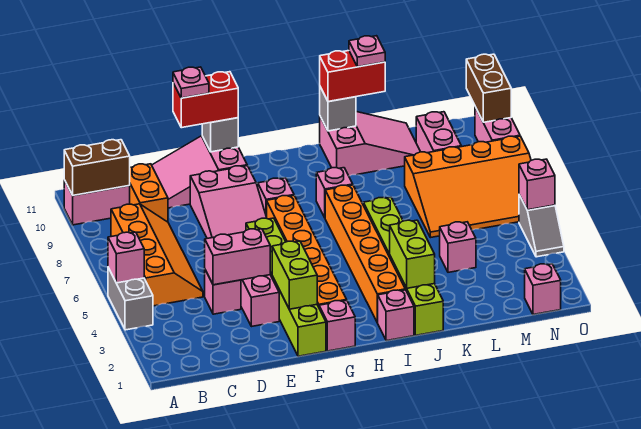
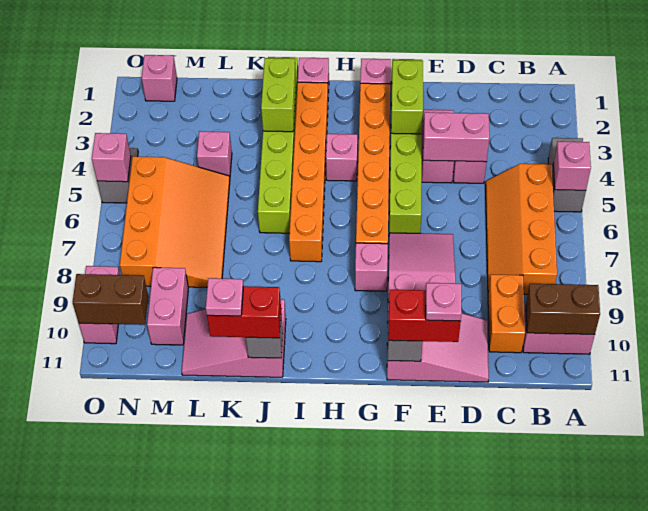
pink 1x1 brick [316,168,353,217] -> pink 1x1 brick moved to [326,134,357,181]
orange 3x4 slope [405,136,531,238] -> orange 3x4 slope turned to [120,156,230,287]
brown 1x2 brick [466,54,511,122] -> brown 1x2 brick turned to [73,274,148,325]

